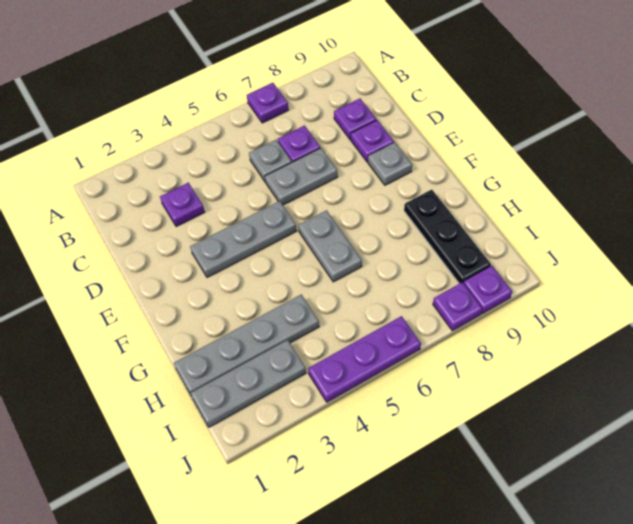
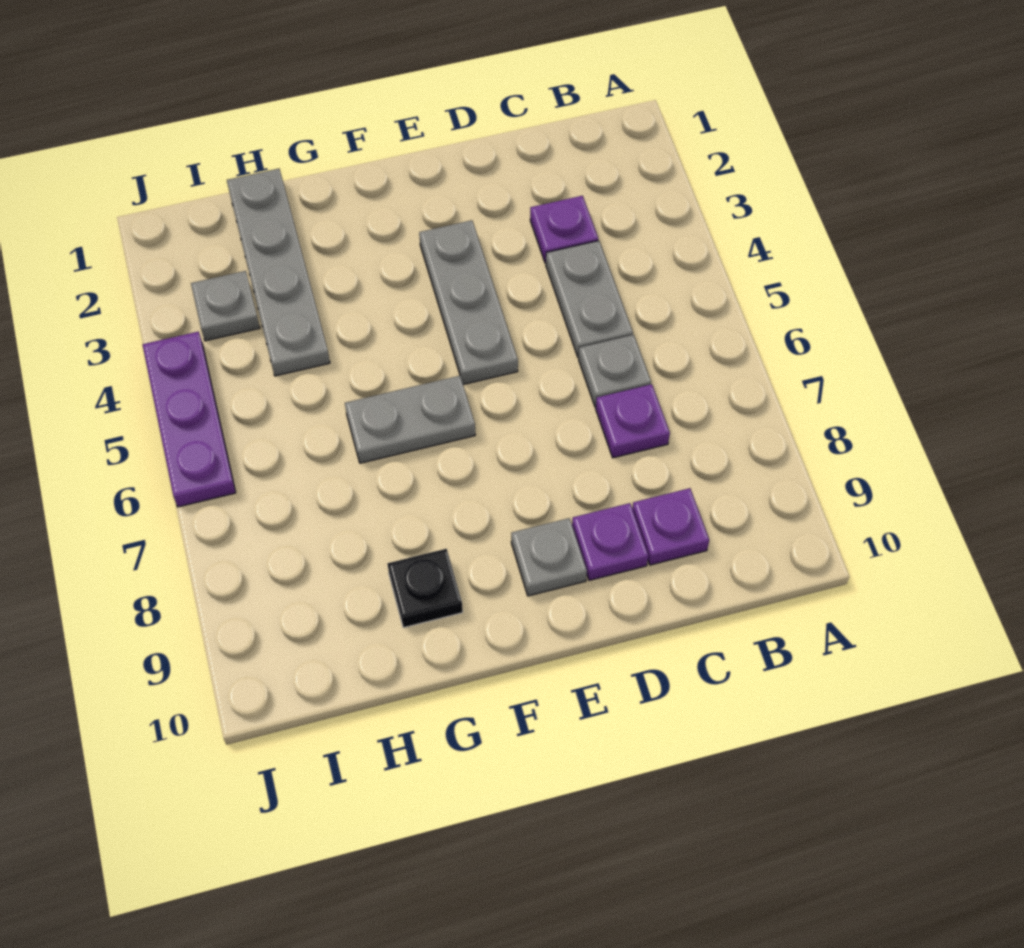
purple 1x1 plate [247,83,289,123] -> none
grey 1x2 plate [265,148,338,205] -> grey 1x2 plate moved to [546,241,633,357]
black 1x3 plate [404,189,491,284] -> black 1x1 plate [387,549,463,628]
grey 1x3 plate [190,340,306,427] -> grey 1x1 plate [191,271,260,341]
purple 1x1 plate [433,282,482,331] -> none
purple 1x1 plate [464,266,512,314] -> none

